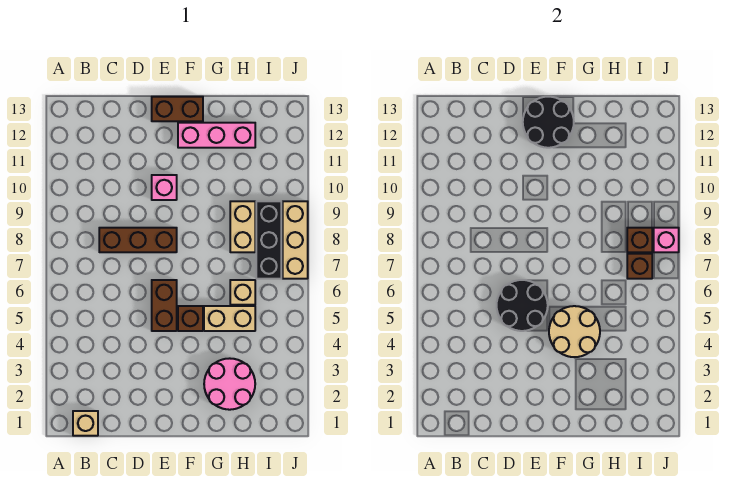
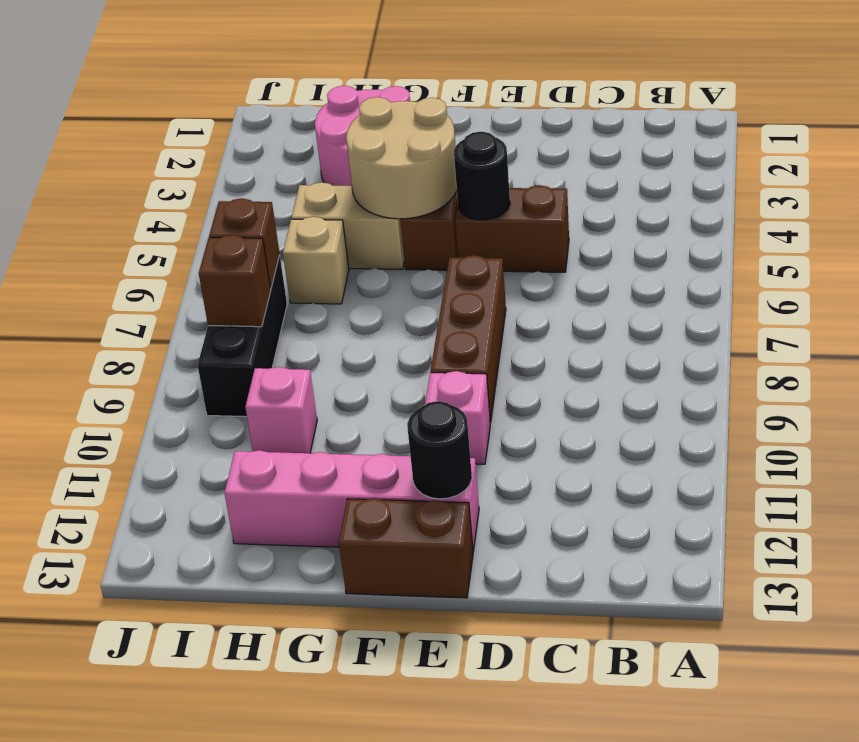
tan 1x1 brick [73,411,98,436] -> none
brown 1x3 brick [99,228,177,252] -> brown 1x3 brick turned to [431,255,506,423]
black 2x2 round brick [497,280,548,331] -> black 1x1 round brick [454,132,510,220]
brown 1x2 brick [152,280,177,331] -> brown 1x2 brick turned to [455,185,569,272]
black 2x2 round brick [523,97,574,148] -> black 1x1 round brick [407,401,472,499]
pink 1x3 brick [178,123,255,148] -> pink 1x4 brick [225,450,479,551]
tan 1x2 brick [230,201,255,252] -> none
tan 1x3 brick [283,201,308,279] -> none
pink 1x1 brick [654,228,679,252] -> pink 1x1 brick moved to [245,367,317,453]

